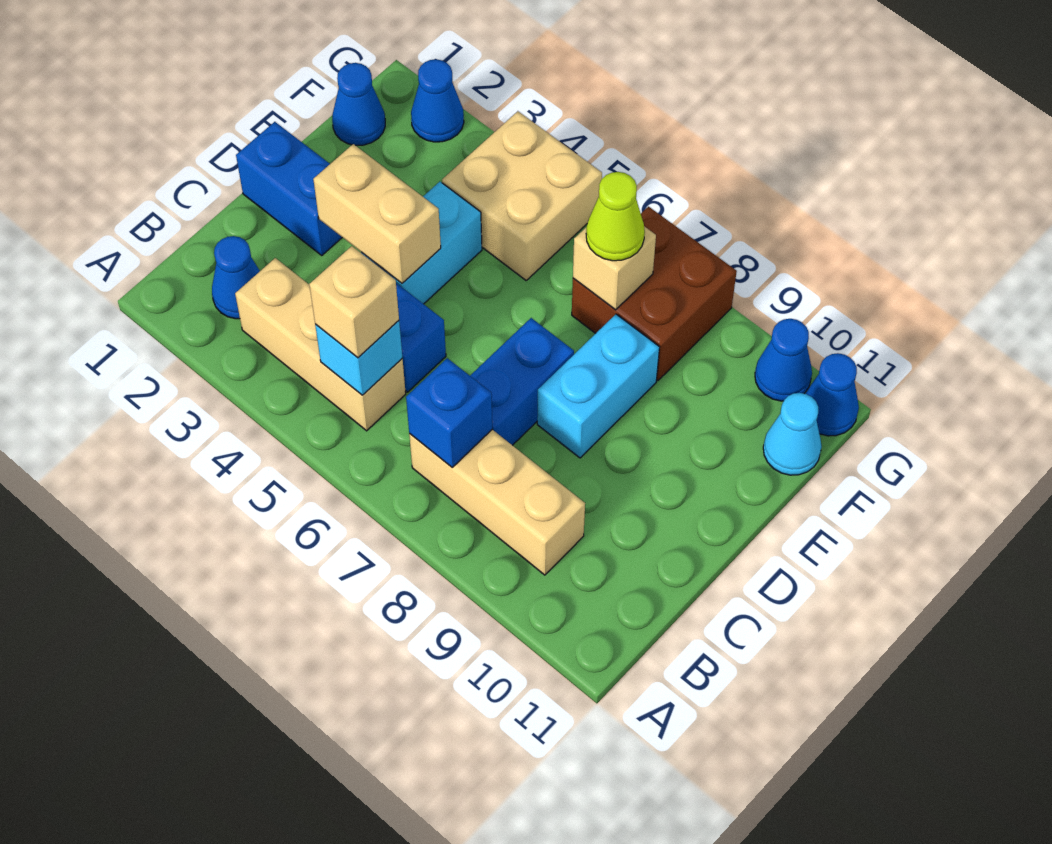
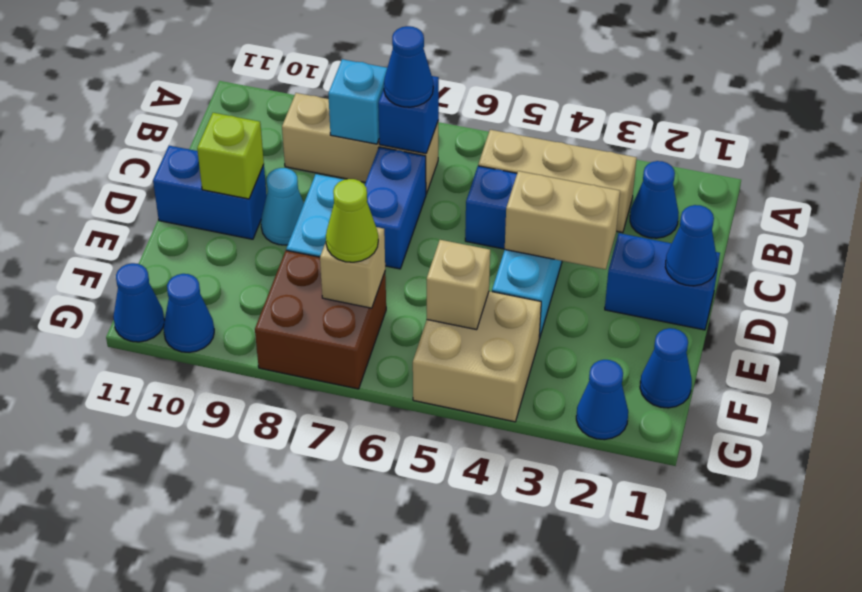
cyan 1x1 brick [315,321,402,395] -> cyan 1x1 brick moved to [328,59,387,144]
tan 1x1 brick [309,246,399,358] -> tan 1x1 brick moved to [427,240,490,330]
none -> blue 1x1 cone [384,26,433,107]
none -> blue 1x1 cone [665,205,717,286]
none -> blue 1x2 brick [153,146,267,239]
none -> lime 1x1 brick [197,113,264,199]
cyan 1x1 cone [763,393,822,475] -> cyan 1x1 cone moved to [261,168,304,245]

